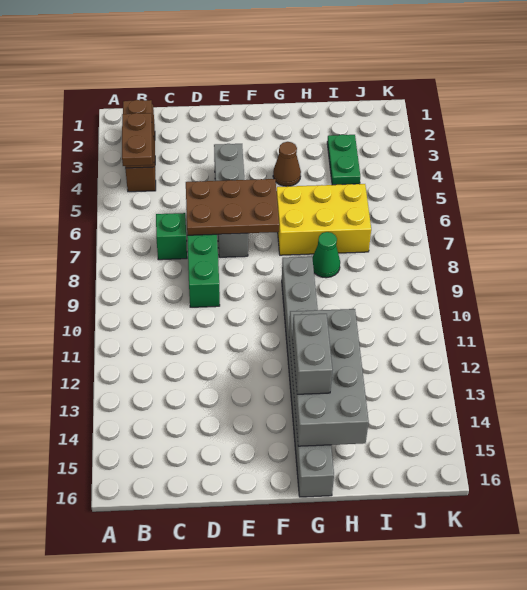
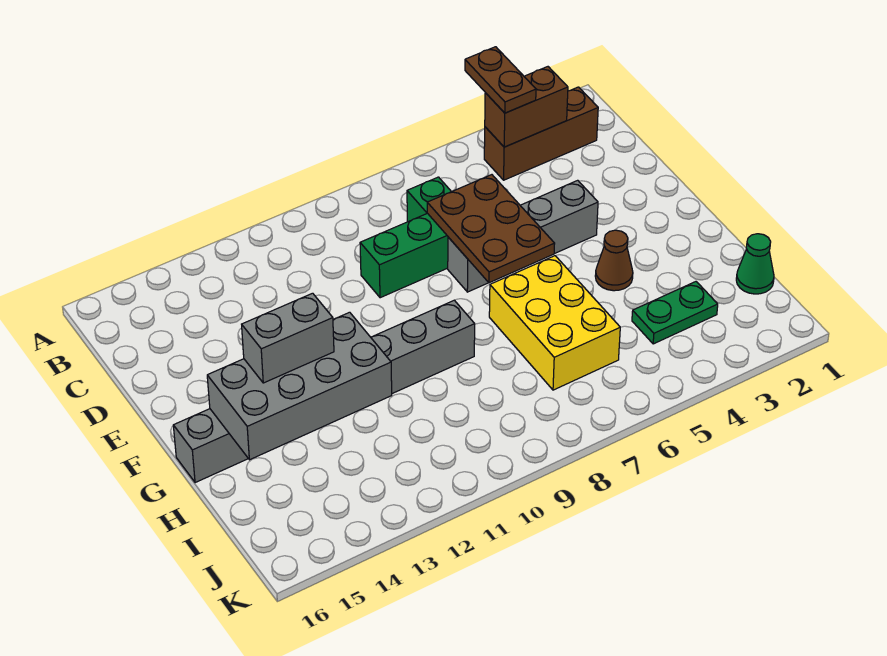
brown 1x2 plate [122,113,152,166] -> brown 1x2 plate turned to [465,47,536,113]
green 1x1 cone [312,232,340,278] -> green 1x1 cone moved to [736,234,774,294]

